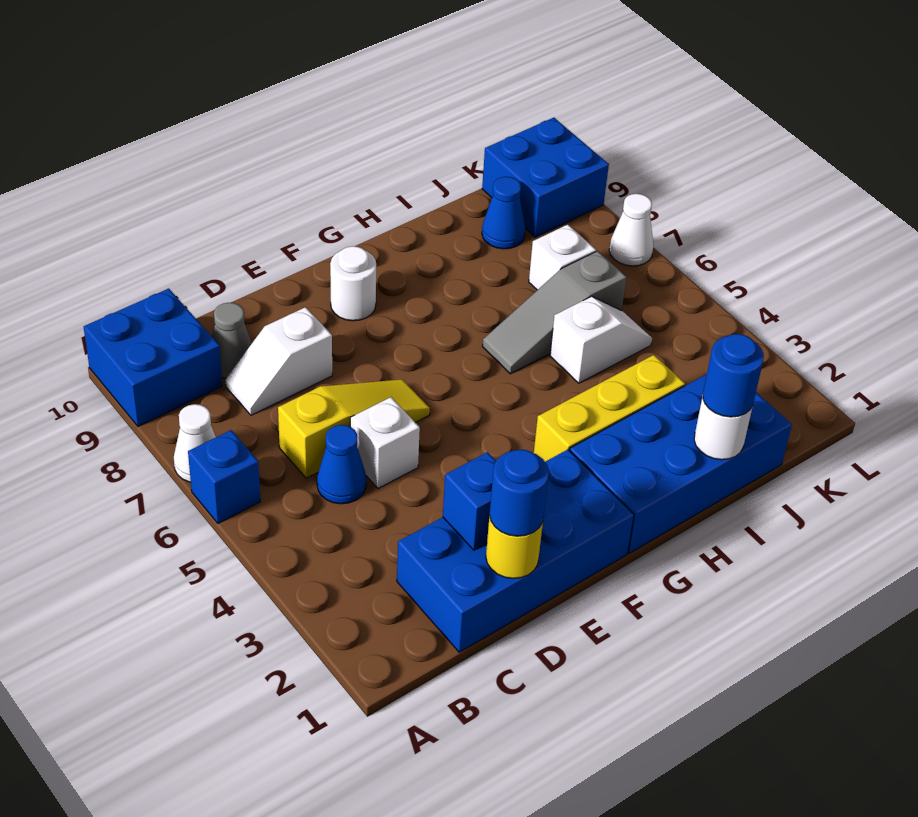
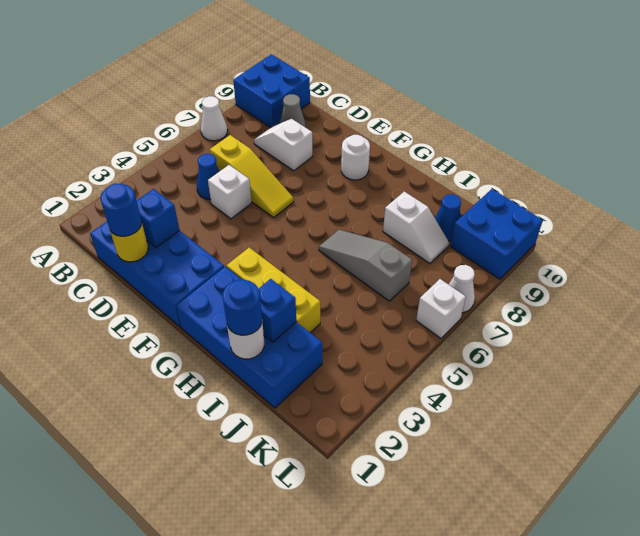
blue 1x1 brick [188,430,260,523] -> blue 1x1 brick moved to [259,279,296,342]
white 1x2 slope [550,296,652,383] -> white 1x2 slope moved to [383,191,449,263]
white 1x1 brick [529,225,596,290] -> white 1x1 brick moved to [416,279,466,338]

